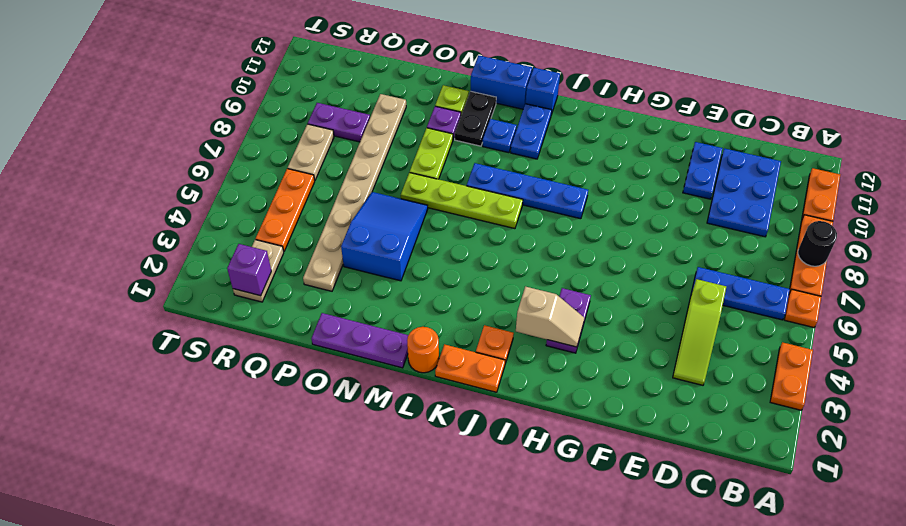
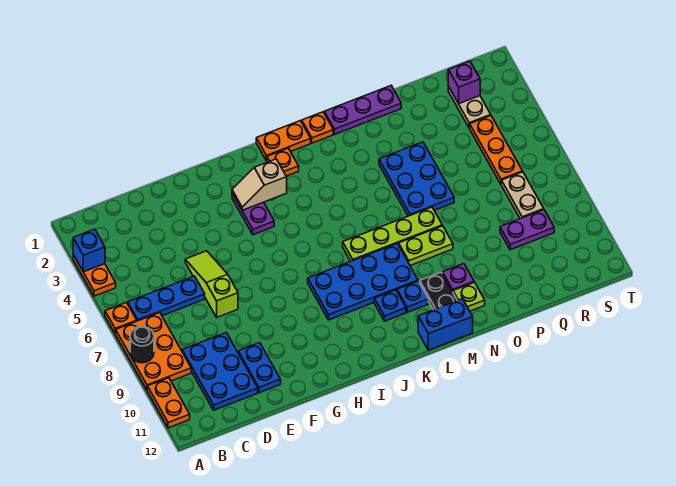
orange 1x3 plate [789,215,833,296] -> orange 2x3 plate [116,313,191,390]
lime 1x3 slope [673,279,726,385] -> lime 1x3 slope moved to [185,251,238,317]
blue 1x4 plate [467,163,588,219] -> blue 2x4 plate [308,244,418,320]
blue 1x2 plate [511,104,552,159] -> blue 1x1 plate [374,290,406,321]
blue 1x1 brick [526,68,560,115] -> blue 1x1 brick moved to [73,229,105,272]
orange 1x1 round brick [407,327,439,373] -> orange 1x1 plate [302,112,333,143]
blue 2x3 slope [341,192,428,281] -> blue 2x3 plate [379,142,454,216]
lime 1x2 plate [410,128,453,179] -> lime 1x2 plate turned to [399,226,453,266]
tan 1x8 plate [303,94,406,291] -> none

